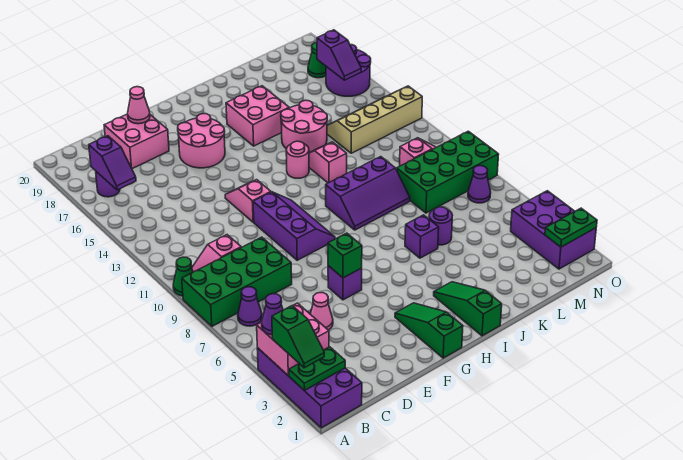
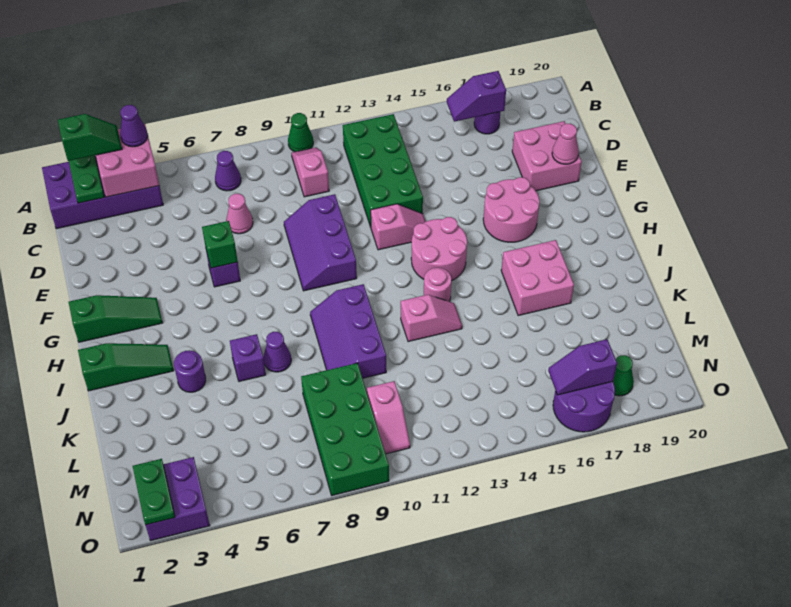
green 1x2 slope [272,306,324,368] -> green 1x2 slope turned to [58,114,122,161]
green 2x4 brick [182,237,292,326] -> green 2x4 brick moved to [343,114,423,227]
pink 1x1 cone [310,293,333,330] -> pink 1x1 cone moved to [226,194,253,234]
purple 2x3 slope [253,192,335,260] -> purple 2x3 slope turned to [284,194,357,291]
pink 2x2 round brick [281,100,327,153] -> pink 2x2 round brick moved to [411,217,467,281]
purple 1x1 round brick [429,207,452,245] -> purple 1x1 round brick moved to [174,350,206,392]
tan 2x4 slope [327,86,422,153] -> none
purple 2x3 brick [511,191,596,269] -> purple 2x2 brick [146,457,210,541]
purple 1x1 cone [468,166,491,203] -> purple 1x1 cone moved to [263,332,291,372]

